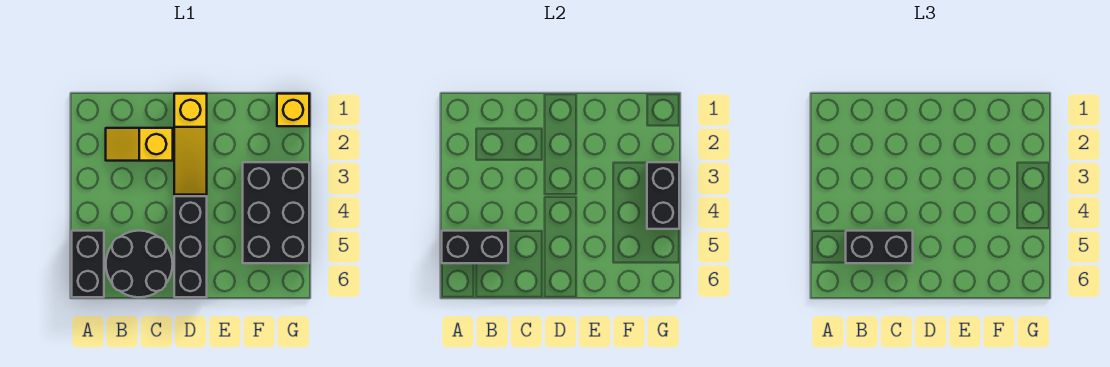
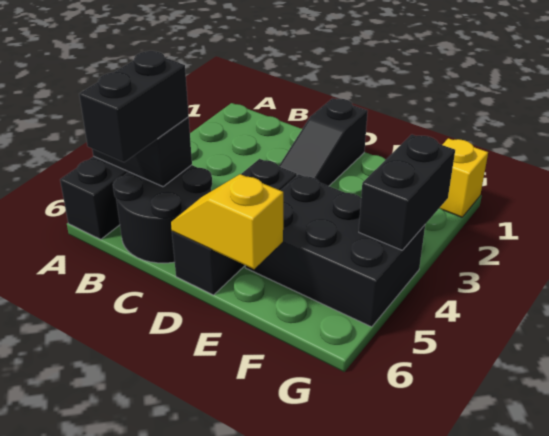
yellow 1x2 slope [106,128,173,161] -> yellow 1x2 slope moved to [171,174,283,269]
black 1x2 brick [846,231,913,263] -> black 1x2 brick turned to [79,51,189,162]
yellow 1x3 slope [174,94,207,195] -> black 1x3 slope [279,98,368,186]
black 2x3 brick [243,162,309,263] -> black 2x3 brick turned to [245,174,425,327]

